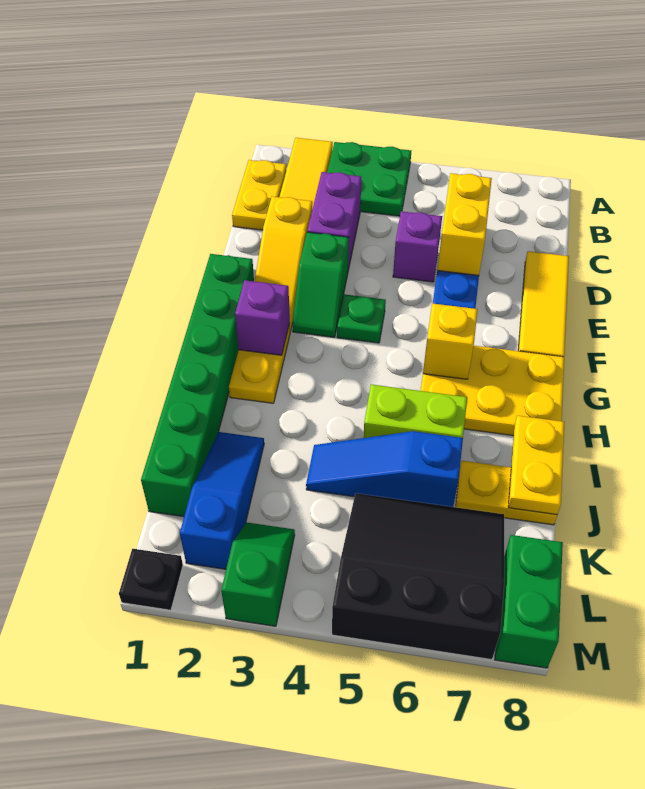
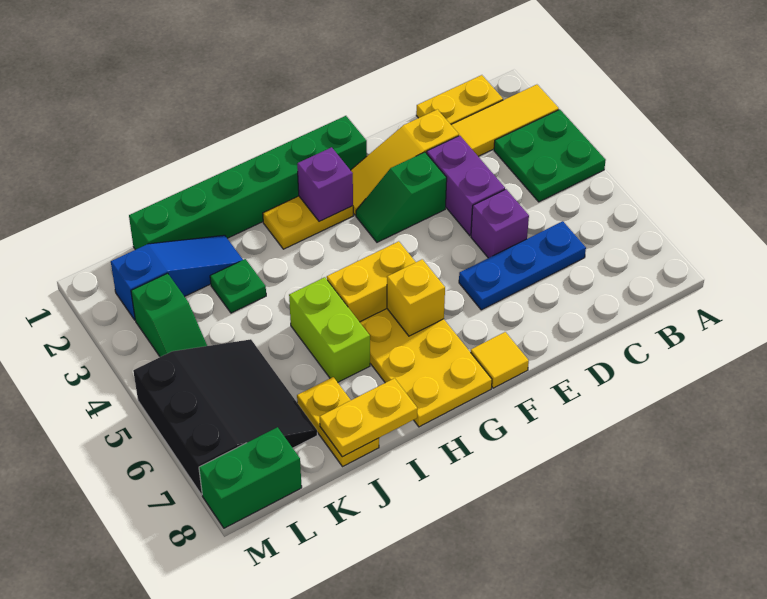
purple 1x2 brick [307,172,361,270] -> purple 1x2 brick turned to [427,136,505,236]
yellow 1x2 brick [437,173,492,276] -> yellow 1x2 brick moved to [327,241,416,322]
yellow 1x3 tile [518,251,569,357] -> yellow 1x1 tile [471,332,529,388]
green 1x1 plate [337,294,386,343] -> green 1x1 plate moved to [210,259,266,313]
blue 1x3 slope [306,431,463,507] -> none
green 1x2 slope [221,522,295,626] -> green 1x2 slope turned to [131,273,207,357]
black 1x1 plate [119,549,183,610] -> none

